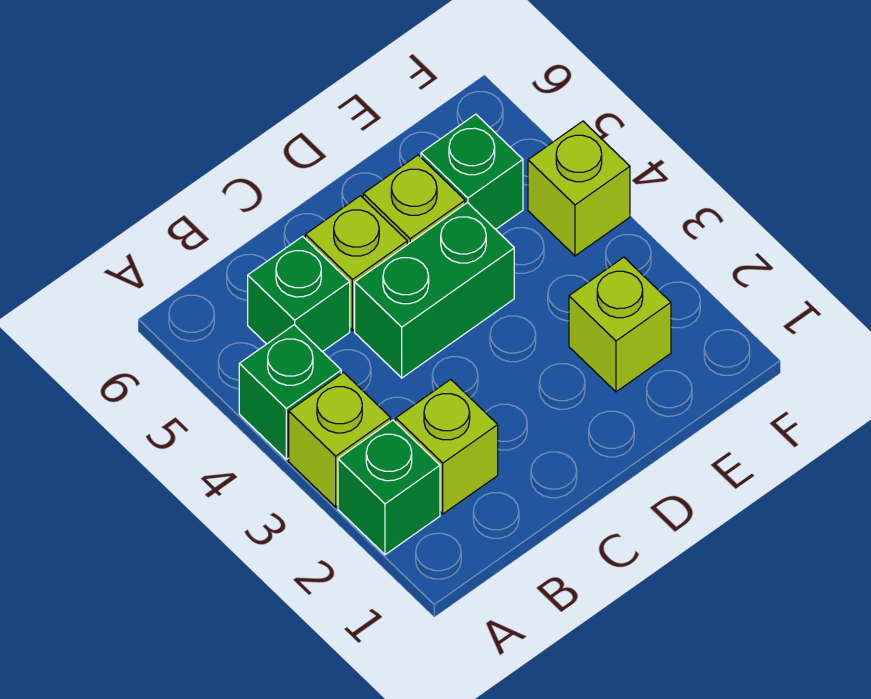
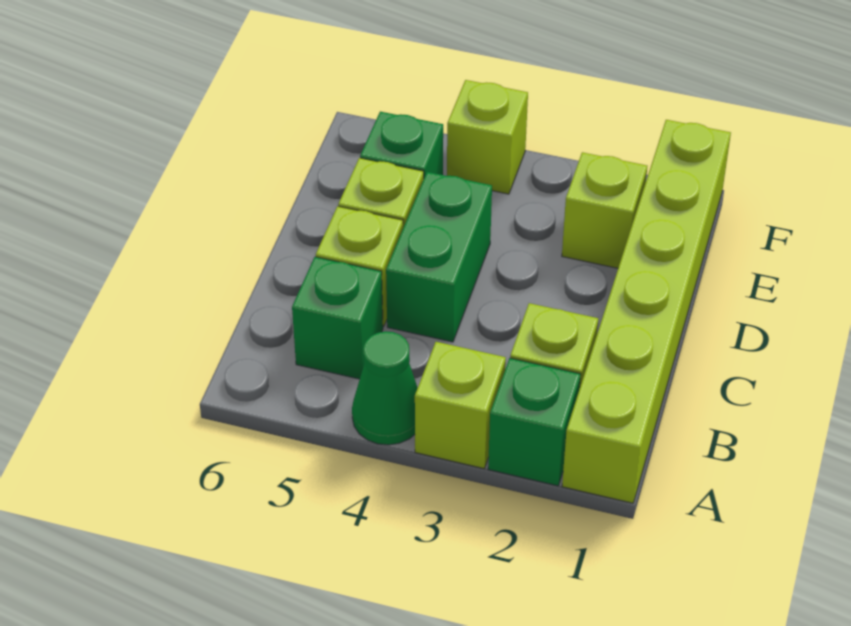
none -> lime 1x6 brick [562,120,731,503]
green 1x1 brick [239,325,341,459] -> green 1x1 cone [352,331,418,445]

